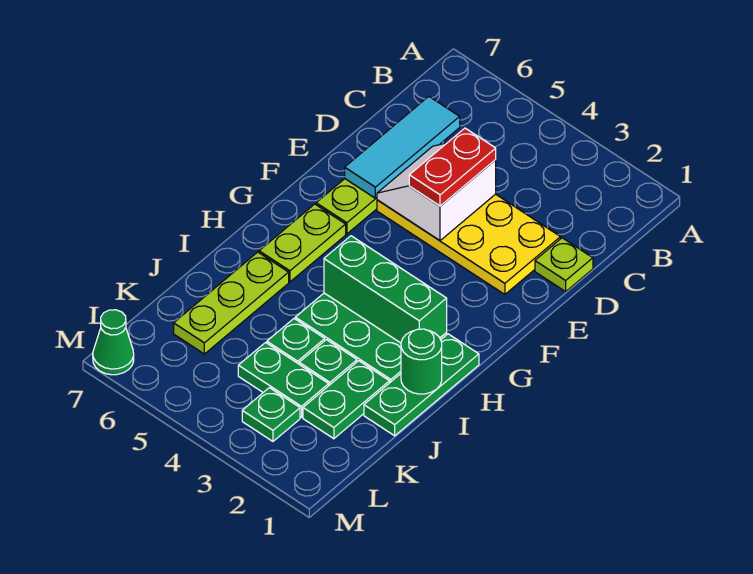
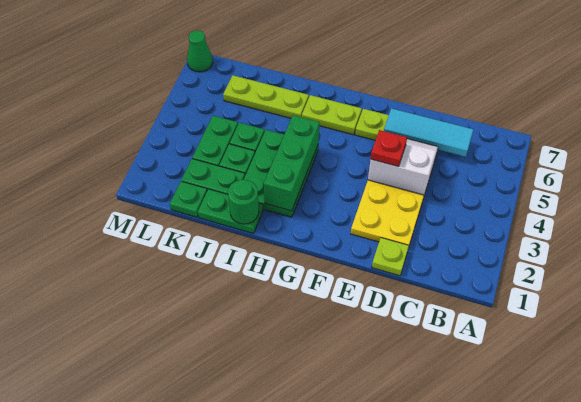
red 1x2 plate [409,128,496,206] -> red 1x1 plate [371,130,407,167]
green 1x3 plate [364,334,479,436] -> green 1x2 plate [198,189,263,233]
green 1x1 plate [242,388,300,441] -> green 1x1 plate moved to [170,182,207,217]

